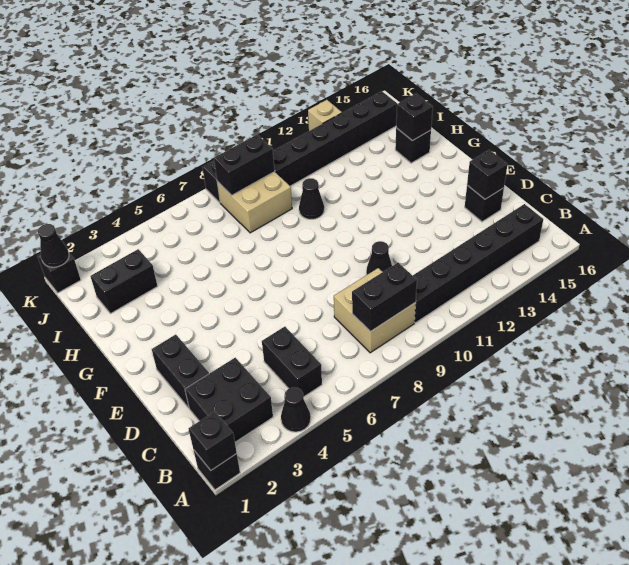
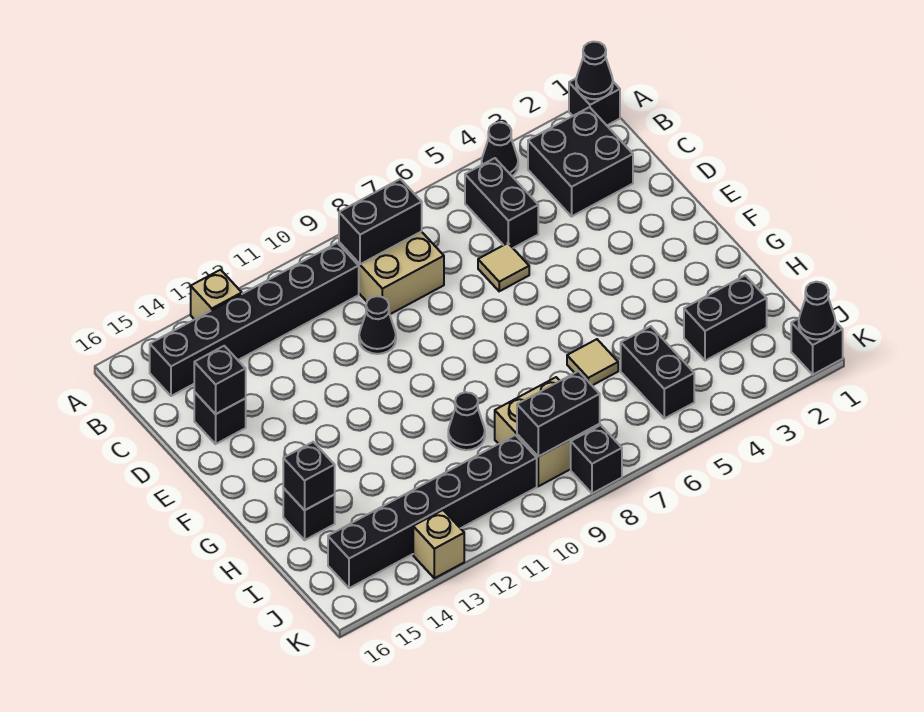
black 1x1 brick [188,412,237,470] -> black 1x1 cone [576,42,613,99]
none -> tan 1x1 brick [191,270,242,320]
black 1x2 brick [152,335,209,408] -> black 1x2 brick moved to [621,326,694,418]
none -> tan 1x1 tile [478,243,529,291]
none -> tan 1x1 tile [567,339,618,385]

